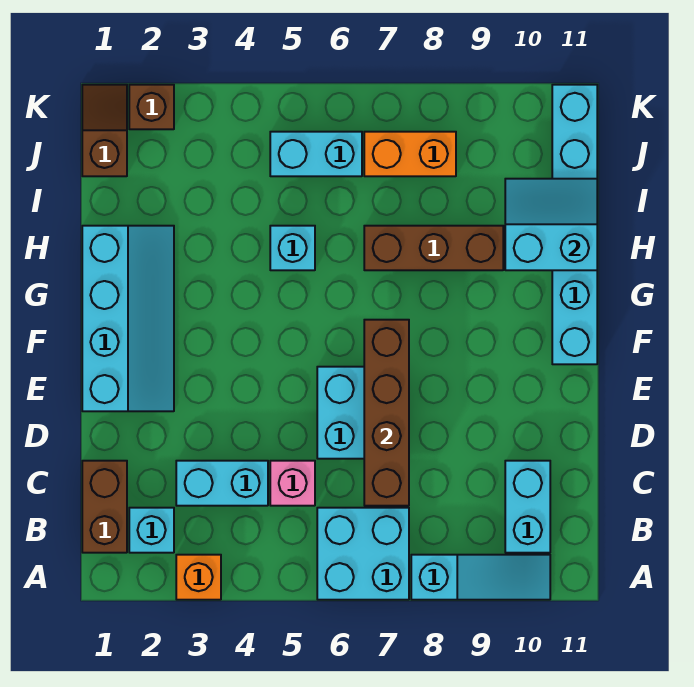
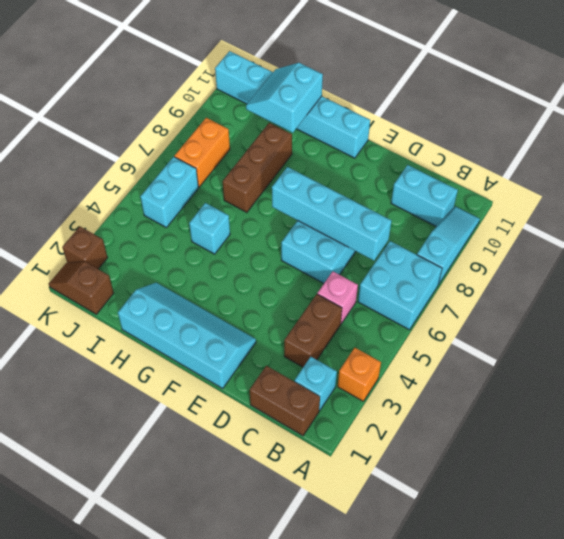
cyan 1x2 brick [176,461,268,506] -> brown 1x2 brick [284,294,342,367]
brown 1x4 brick [364,320,409,506] -> cyan 1x4 brick [272,167,392,261]

